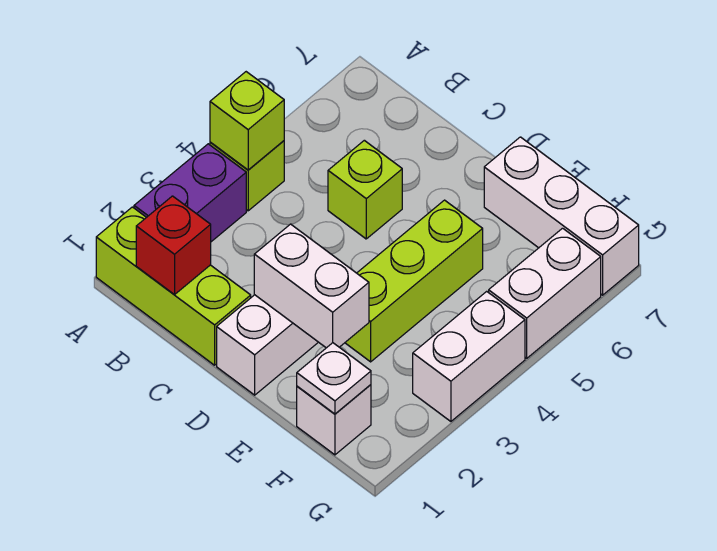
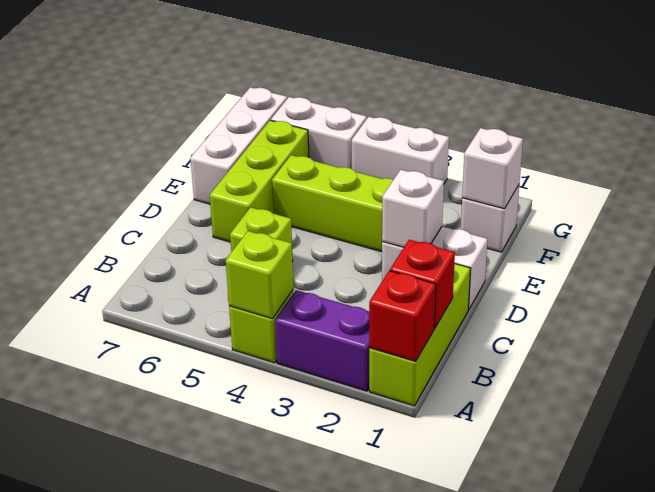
none -> red 1x1 brick [369,271,436,361]
white 1x2 brick [254,224,369,348] -> white 1x1 brick [382,170,444,247]
none -> lime 1x3 brick [210,120,309,242]
white 1x1 plate [297,343,371,414] -> white 1x1 brick [462,128,523,209]

